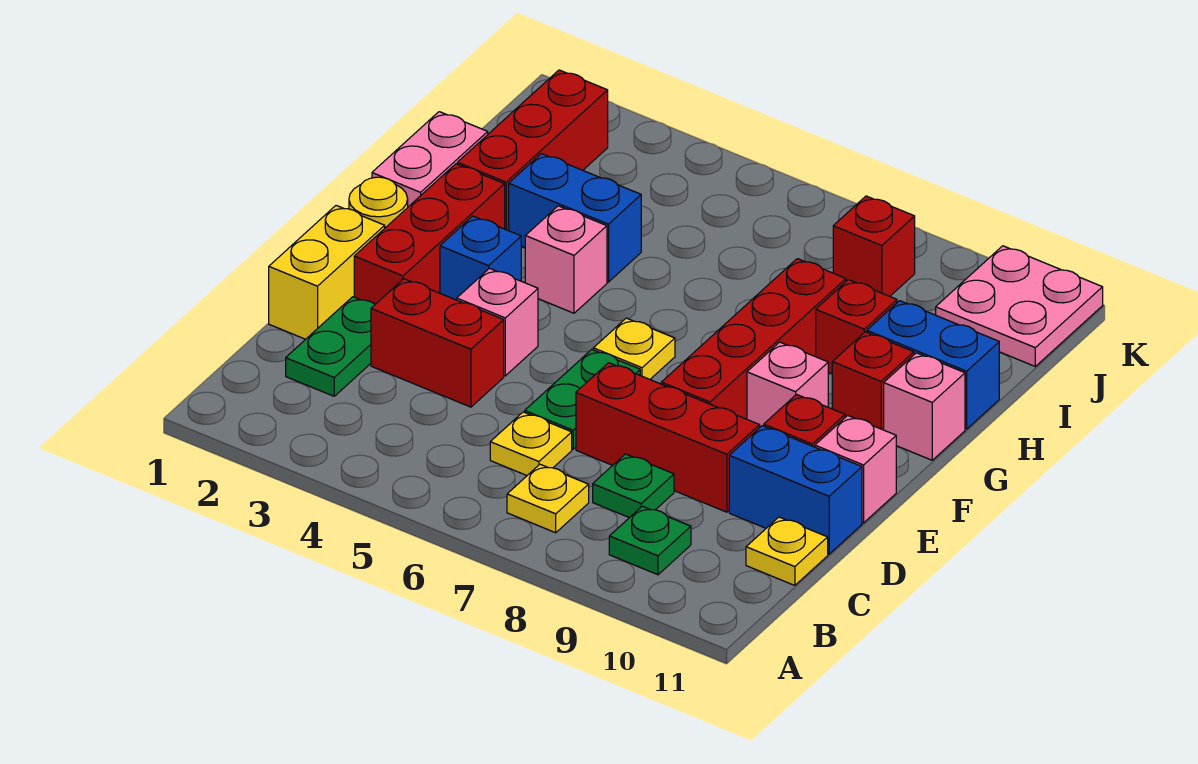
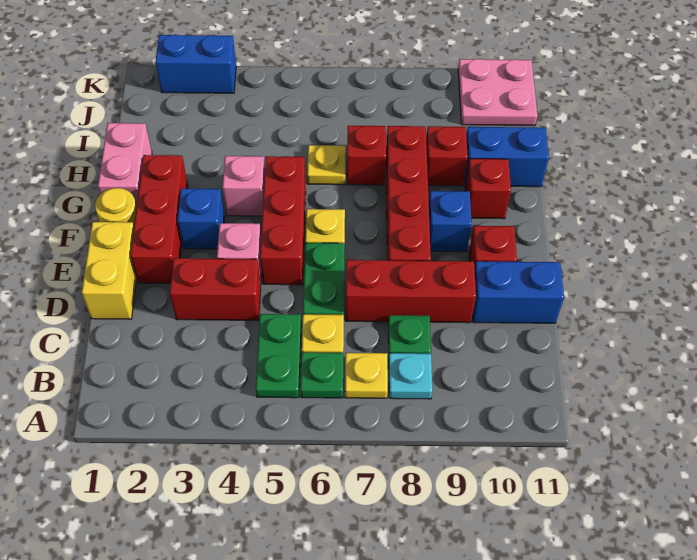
none -> cyan 1x1 plate [389,353,432,399]
green 1x1 plate [609,506,691,575] -> green 1x1 plate moved to [300,352,343,398]
green 1x2 plate [286,297,375,396] -> green 1x2 plate moved to [256,314,301,398]
yellow 1x1 plate [746,517,828,585] -> yellow 1x1 plate moved to [307,145,346,185]
pink 1x1 brick [815,415,896,523] -> none
pink 1x1 brick [747,342,828,427] -> blue 1x1 brick [429,191,472,252]
pink 1x1 brick [884,353,965,460] -> none
red 1x3 brick [457,70,608,231] -> red 1x3 brick moved to [260,156,306,285]
blue 1x2 brick [509,154,641,282] -> blue 1x2 brick moved to [155,34,236,93]
red 1x1 brick [833,196,915,296] -> red 1x1 brick moved to [347,126,386,185]

